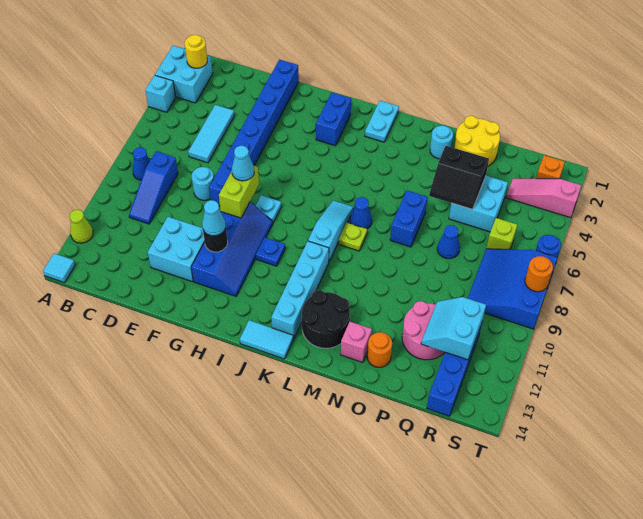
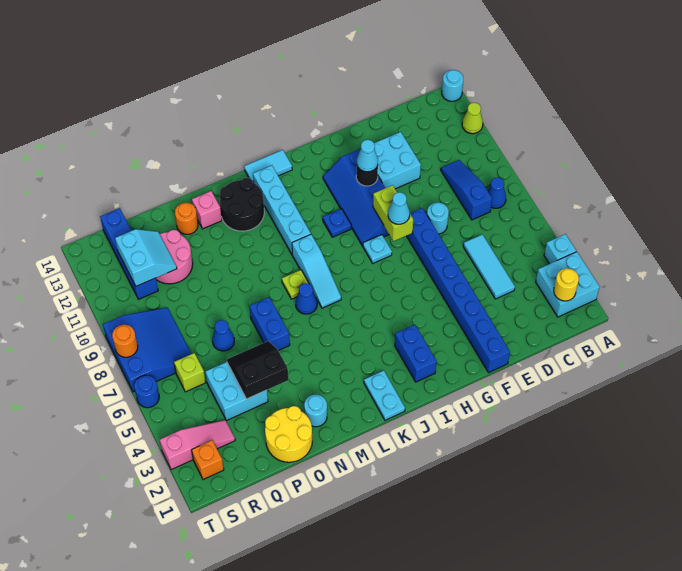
cyan 1x1 tile [43,253,75,283] -> cyan 1x1 round brick [442,70,463,101]

